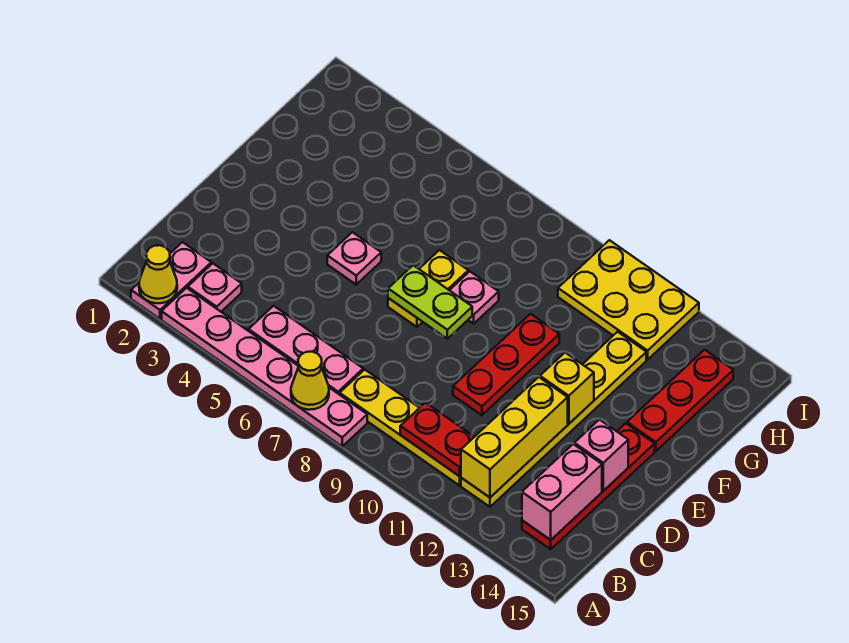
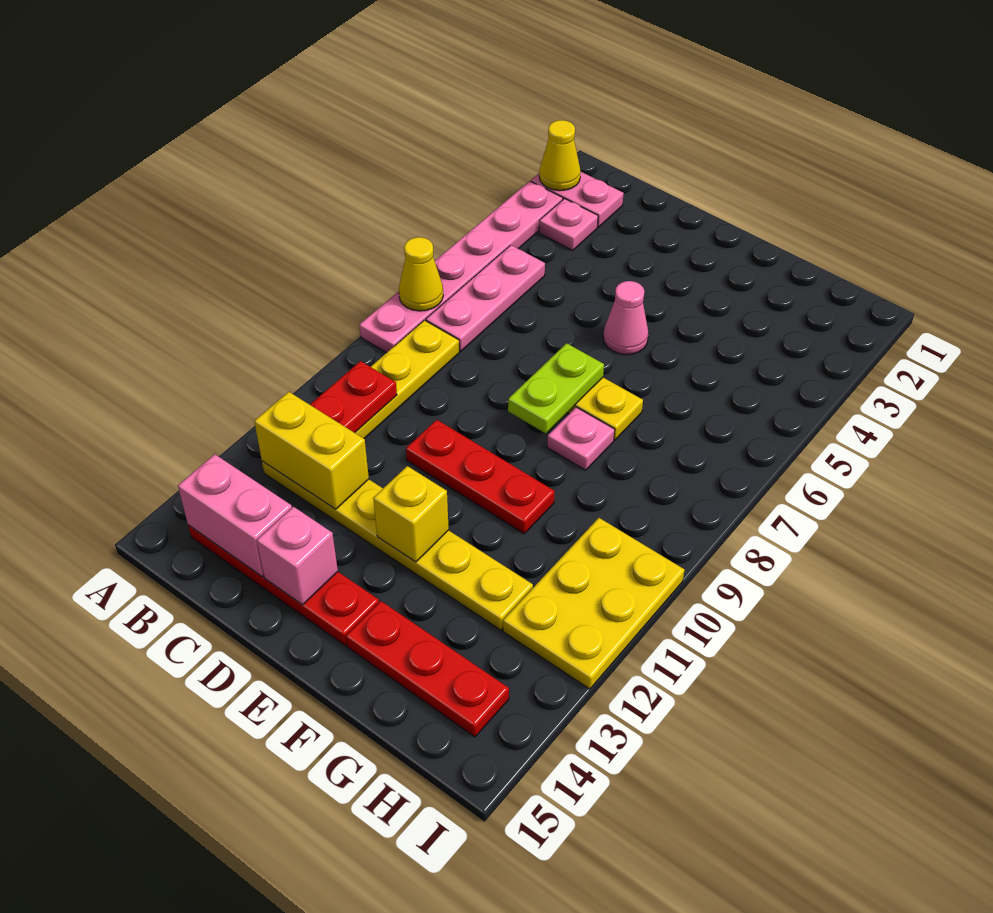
yellow 1x3 brick [461,377,568,497] -> yellow 1x2 brick [254,392,369,509]
pink 1x1 plate [327,232,381,284] -> pink 1x1 cone [603,281,648,355]

